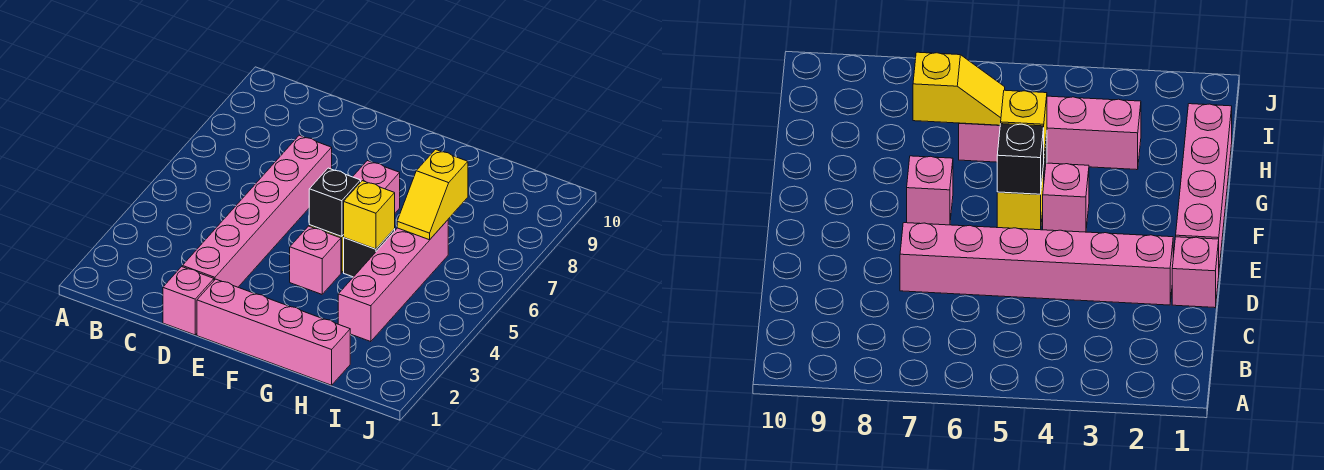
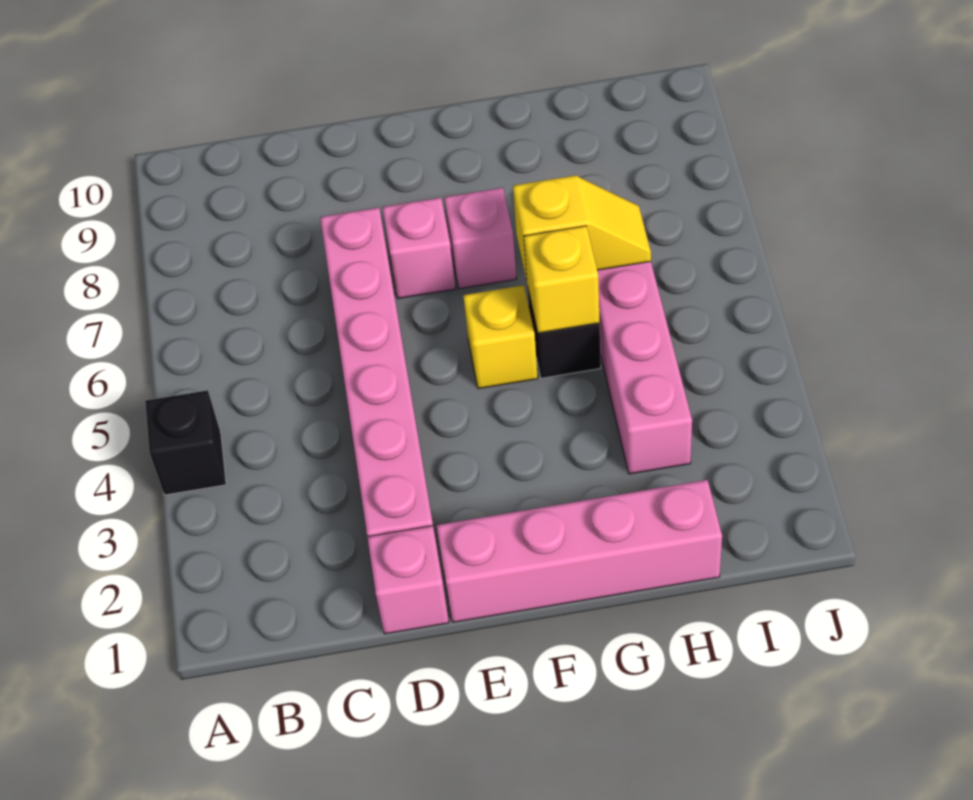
pink 1x1 brick [290,226,341,294] -> pink 1x1 brick moved to [382,198,455,299]
black 1x1 brick [309,168,361,236] -> black 1x1 brick moved to [145,390,226,495]
yellow 1x2 slope [397,150,468,240] -> yellow 1x2 slope turned to [513,175,651,281]

